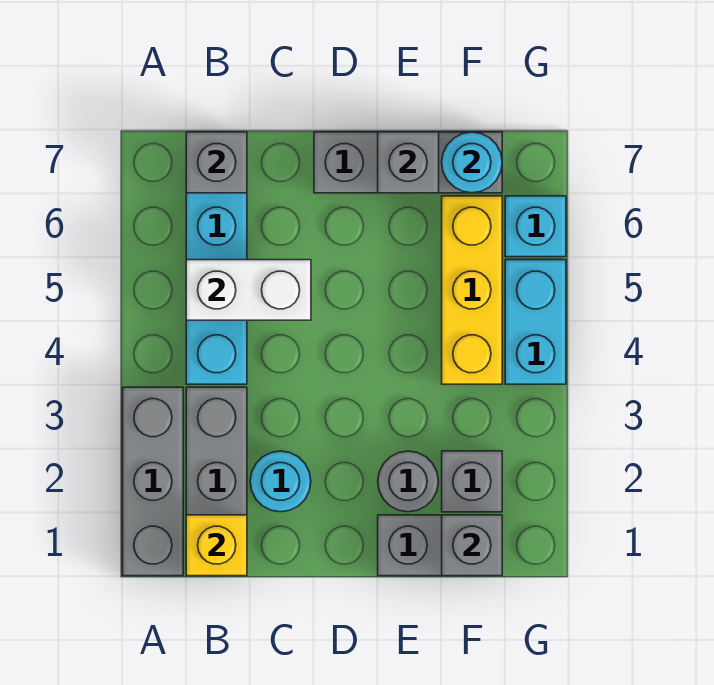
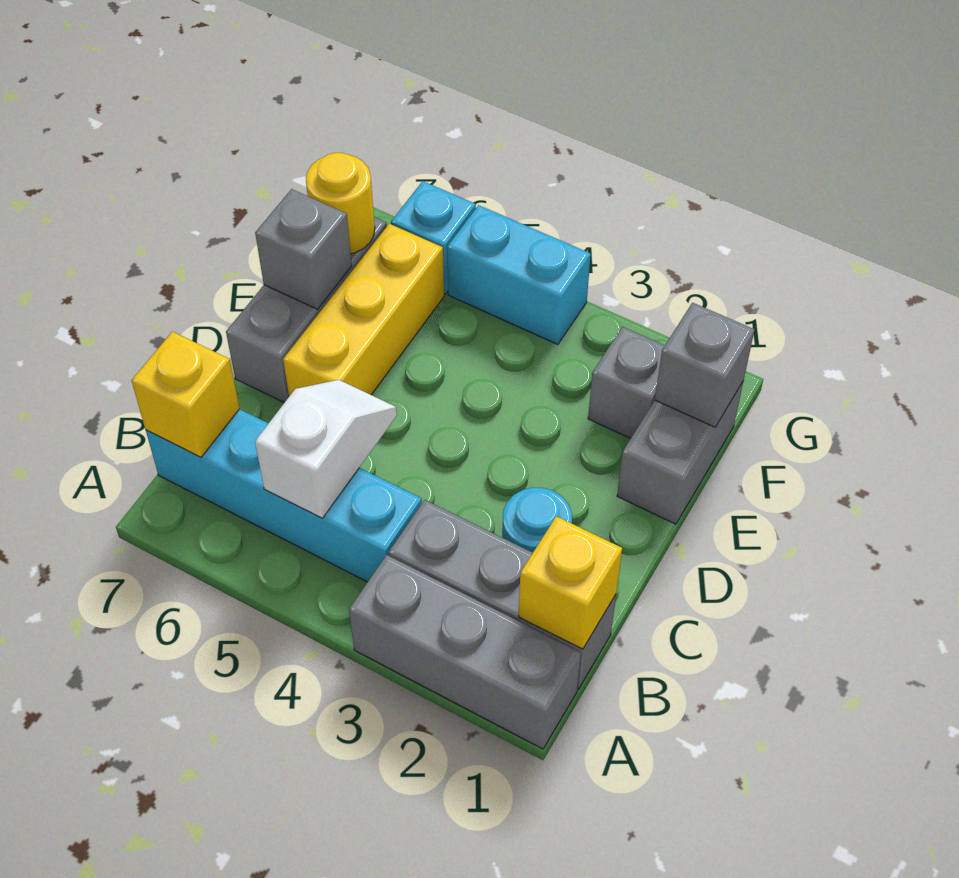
white 1x2 brick [186,260,311,320] -> white 1x2 slope [255,380,397,518]
grey 1x1 brick [186,132,247,193] -> yellow 1x1 brick [132,332,240,457]
grey 1x1 round brick [378,451,438,512] -> none
yellow 1x3 brick [442,196,502,384] -> yellow 1x3 brick turned to [283,224,444,396]
cyan 1x1 round brick [442,132,502,193] -> yellow 1x1 round brick [306,153,375,254]

